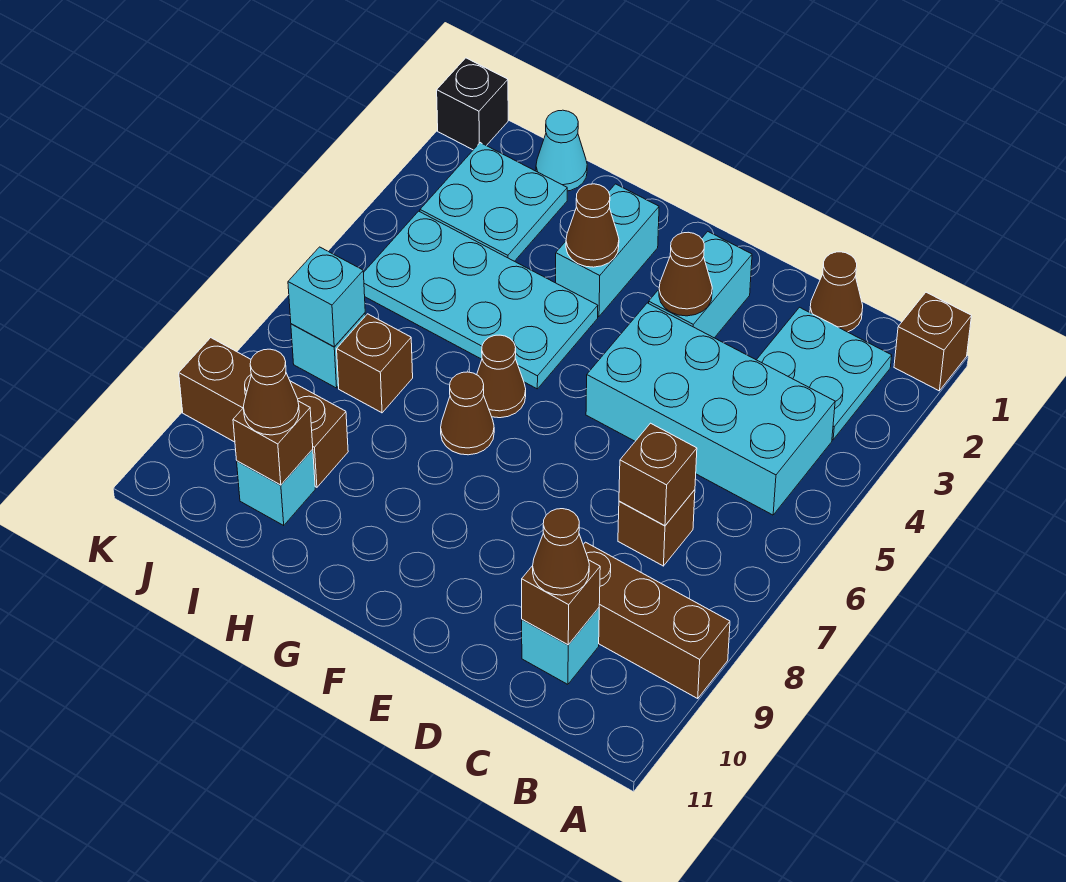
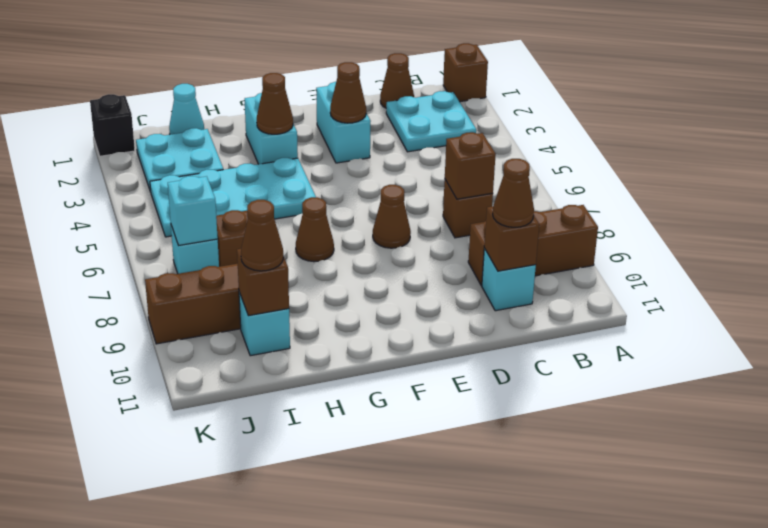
cyan 2x4 brick [586,303,835,515] -> none
brown 1x1 cone [477,335,526,418] -> brown 1x1 cone moved to [373,185,411,248]

